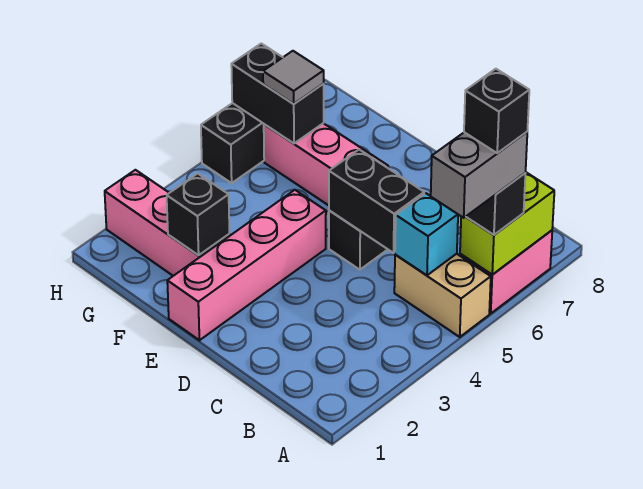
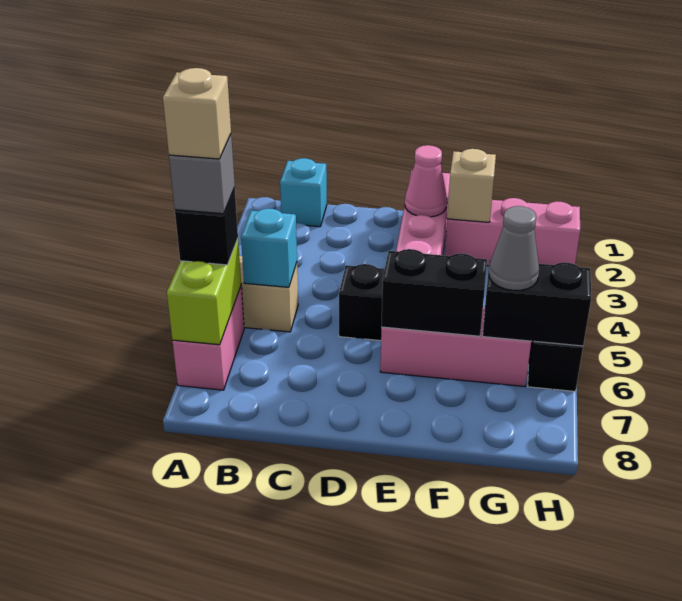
grey 1x2 brick [431,132,527,218] -> grey 1x1 brick [169,135,235,214]
black 1x1 brick [464,69,529,153] -> tan 1x1 brick [163,68,231,159]
none -> cyan 1x1 brick [280,158,327,227]
black 1x2 brick [329,150,424,253] -> black 1x2 brick moved to [381,249,487,336]
none -> pink 1x1 cone [405,145,447,217]
black 1x1 brick [167,173,229,255] -> tan 1x1 brick [447,149,496,222]
grey 1x1 tile [263,51,324,104] -> grey 1x1 cone [488,206,539,290]

